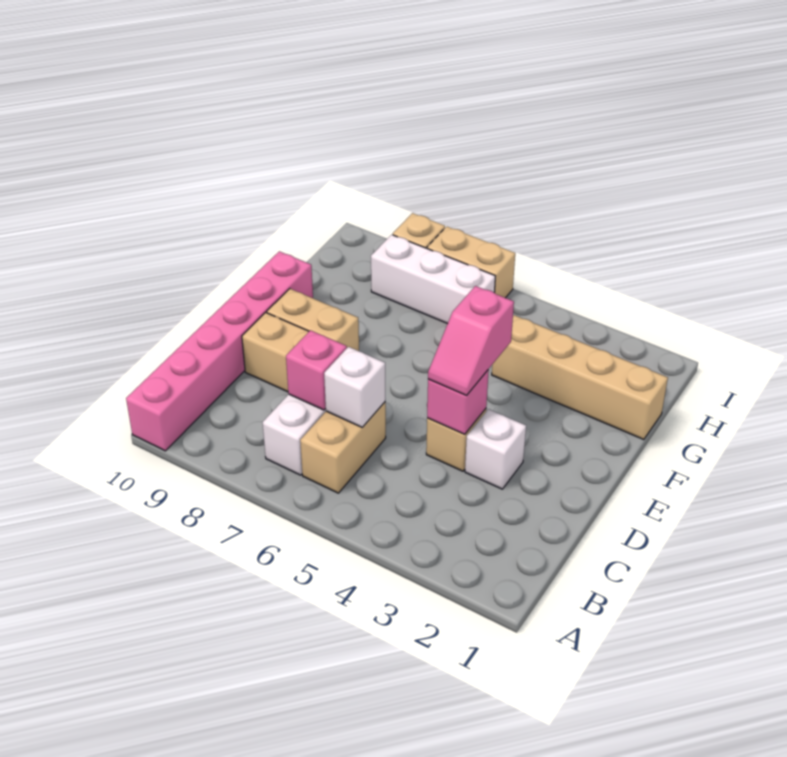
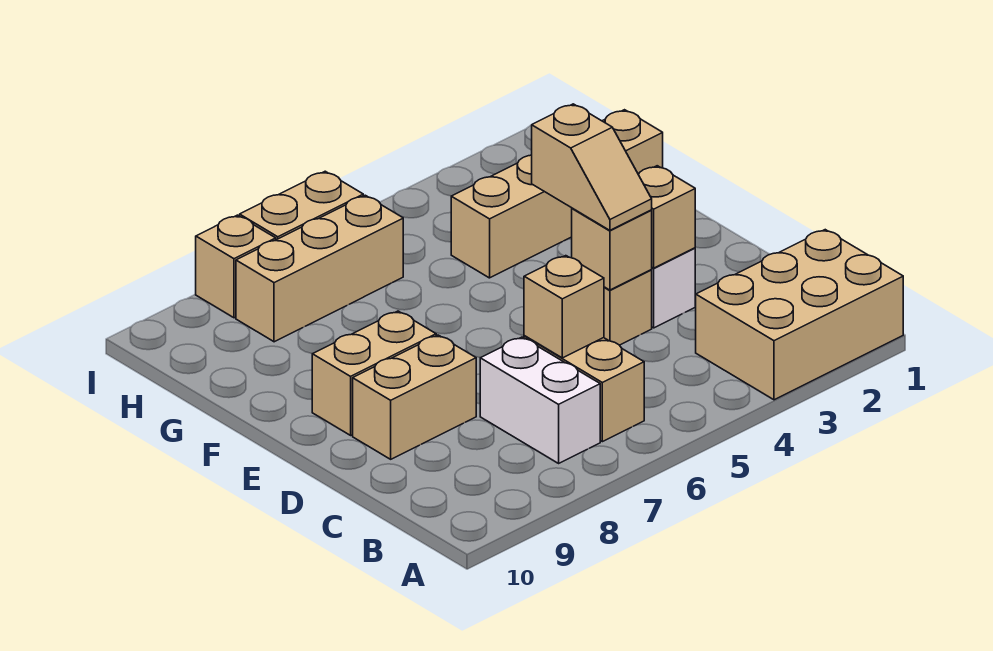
none -> tan 2x3 brick [696,230,903,400]
pink 1x6 brick [126,251,313,451] -> none
white 1x1 brick [324,347,385,427] -> tan 1x1 brick [524,256,604,358]
pink 1x1 brick [286,330,347,410] -> none
none -> tan 1x1 brick [638,166,695,268]
pink 1x1 brick [427,370,489,434] -> tan 1x1 brick [572,208,652,290]
pink 1x2 slope [428,286,514,396] -> tan 1x2 slope [532,104,652,230]
white 1x3 brick [371,235,495,324] -> tan 1x3 brick [236,195,403,342]

